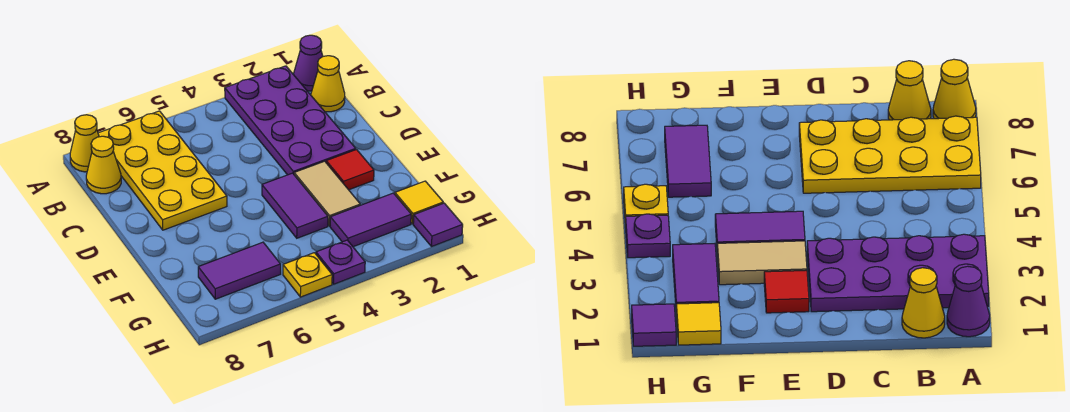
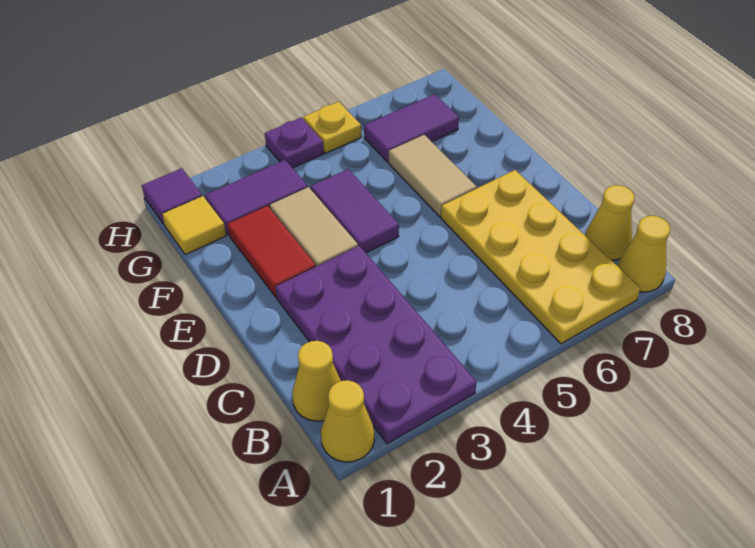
purple 1x1 cone [294,35,323,91] -> yellow 1x1 cone [321,380,374,462]
red 1x1 tile [326,150,374,190] -> red 1x2 tile [227,206,316,297]
none -> tan 1x2 tile [389,135,477,216]

